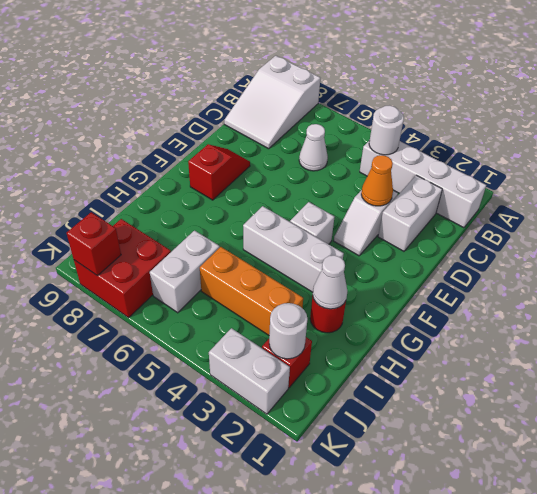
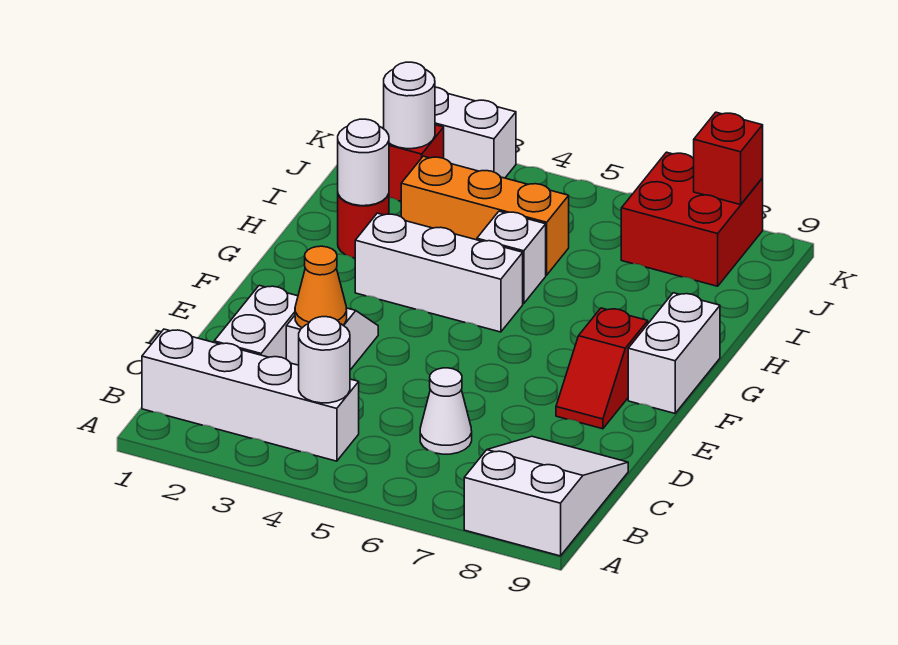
white 1x1 brick [290,202,334,244] -> white 1x1 brick moved to [477,211,546,304]
white 1x1 cone [313,255,348,309] -> white 1x1 round brick [338,119,389,206]
white 1x2 brick [150,231,220,313] -> white 1x2 brick moved to [628,293,720,413]

